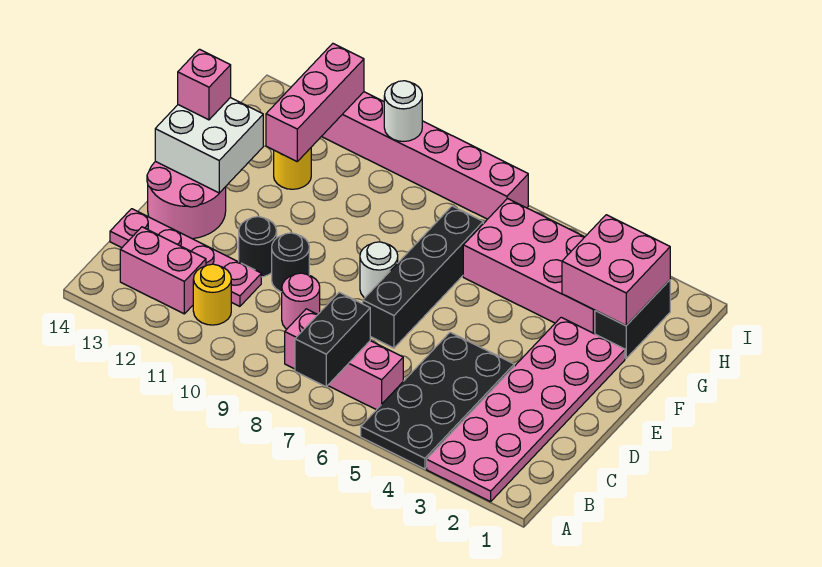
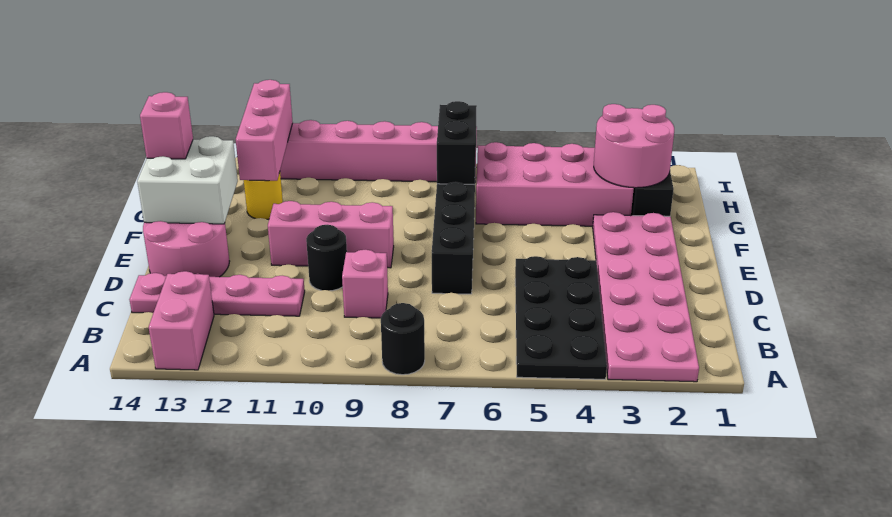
black 1x2 brick [295,292,370,387] -> black 1x2 brick moved to [437,101,477,185]
pink 1x3 brick [285,309,403,410] -> pink 1x3 brick moved to [268,201,394,268]
yellow 1x1 round brick [193,264,231,325] -> none
pink 1x2 brick [120,227,206,314] -> pink 1x2 brick turned to [149,271,214,370]
pink 1x1 round brick [282,273,320,329] -> pink 1x1 brick [342,250,388,318]
black 1x1 round brick [239,217,277,277] -> black 1x1 round brick moved to [381,303,425,375]
white 1x1 round brick [360,242,398,298] -> none
pink 2x2 brick [562,215,670,326] -> pink 2x2 round brick [594,104,674,188]
white 1x1 round brick [384,81,422,141] -> none

